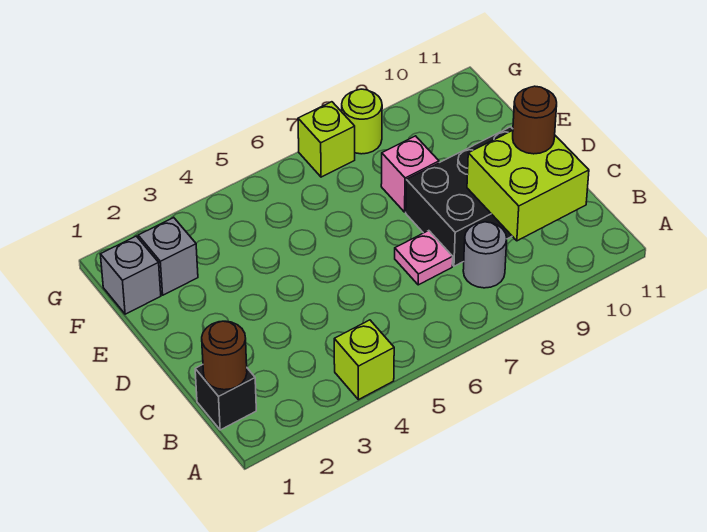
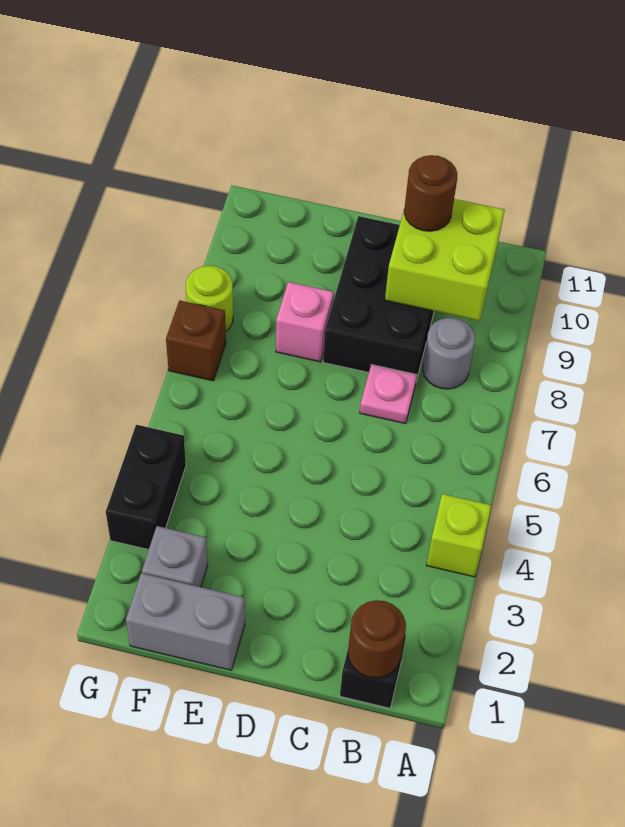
grey 1x1 brick [100,236,161,314] -> grey 1x2 brick [126,573,245,670]
none -> black 1x2 brick [106,425,186,550]
lime 1x1 brick [298,102,355,177] -> brown 1x1 brick [166,300,226,381]

